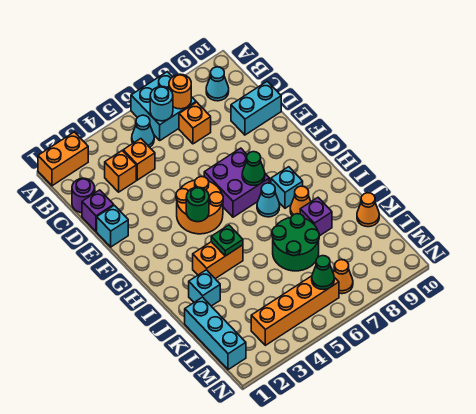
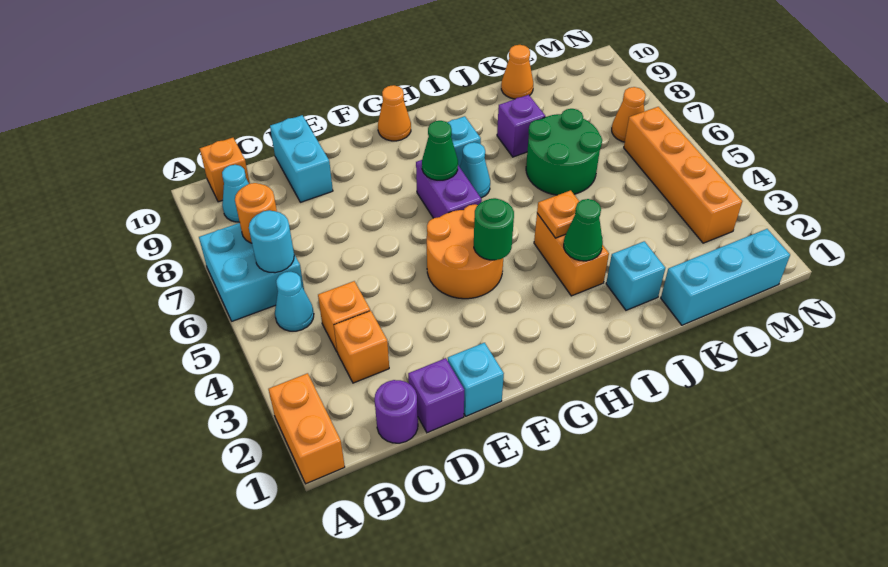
orange 1x1 brick [179,102,211,144] -> orange 1x1 brick moved to [200,138,250,202]
purple 2x2 brick [204,148,269,217] -> purple 1x2 brick [416,160,482,218]
green 1x1 plate [211,225,243,256] -> orange 1x1 plate [537,190,579,238]
orange 1x1 cone [290,186,311,216] -> orange 1x1 cone moved to [378,85,411,141]
green 1x1 cone [312,256,334,289] -> green 1x1 cone moved to [564,199,603,261]

